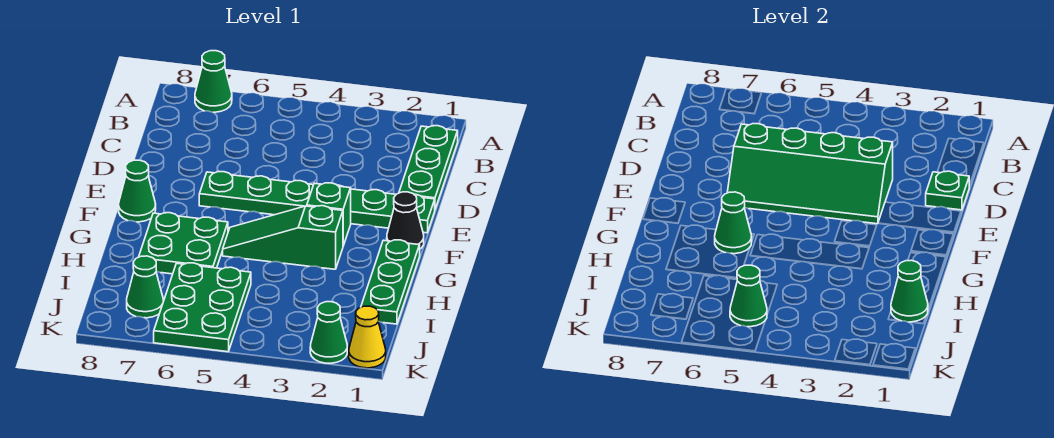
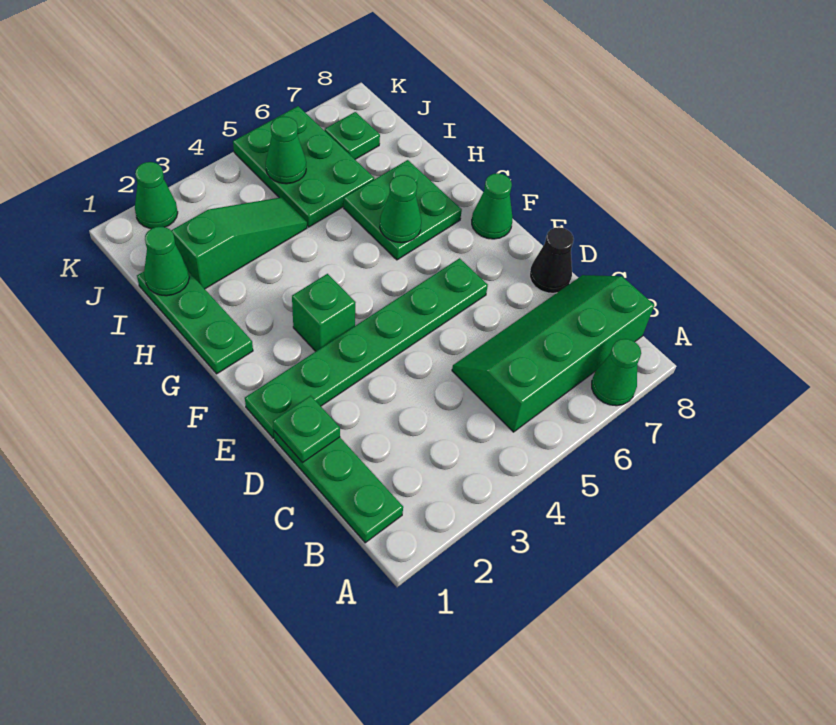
green 2x4 slope [727,124,893,224] -> green 2x4 slope moved to [452,275,654,432]
black 1x1 cone [387,192,424,249] -> black 1x1 cone moved to [530,227,574,293]
green 1x3 slope [223,206,343,269] -> green 1x3 slope moved to [171,197,307,289]
green 1x1 cone [127,256,163,318] -> green 1x1 plate [325,112,380,159]
yellow 1x1 cone [349,306,386,368] -> none

